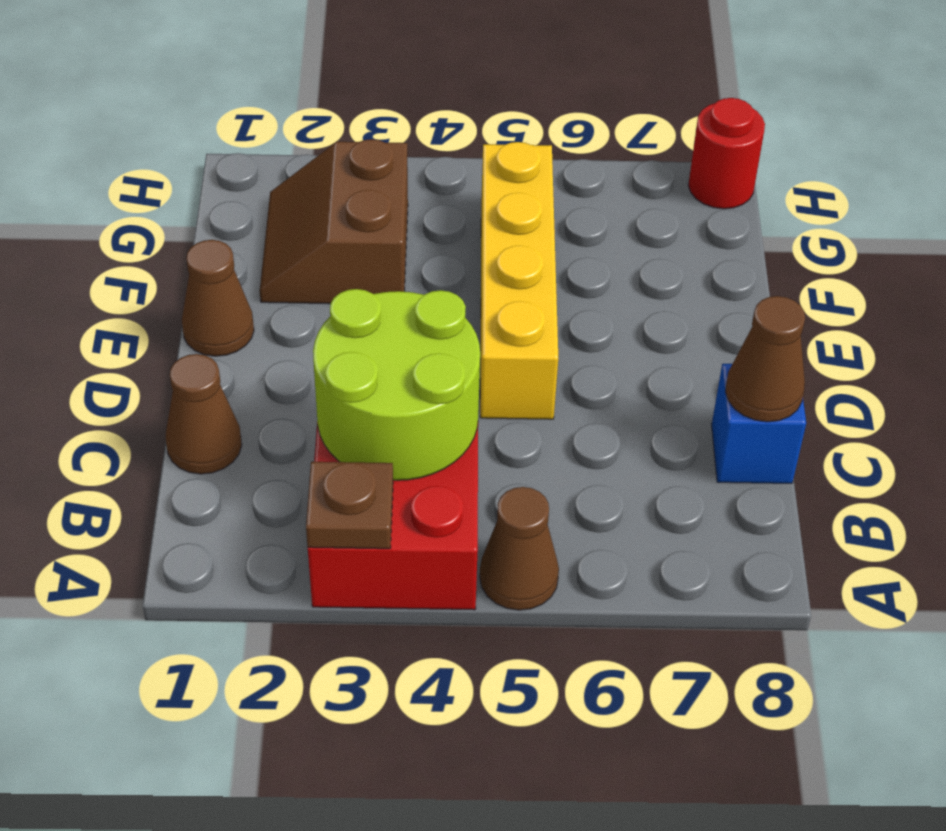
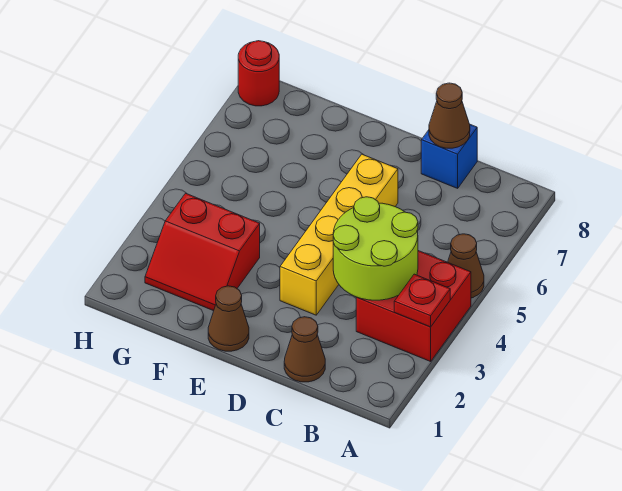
brown 1x1 plate [306,462,393,549] -> red 1x1 plate [394,274,450,327]
yellow 1x4 brick [480,142,558,419] -> yellow 1x4 brick turned to [280,154,398,315]
brown 2x2 slope [260,139,408,304] -> red 2x2 slope [145,193,260,311]

